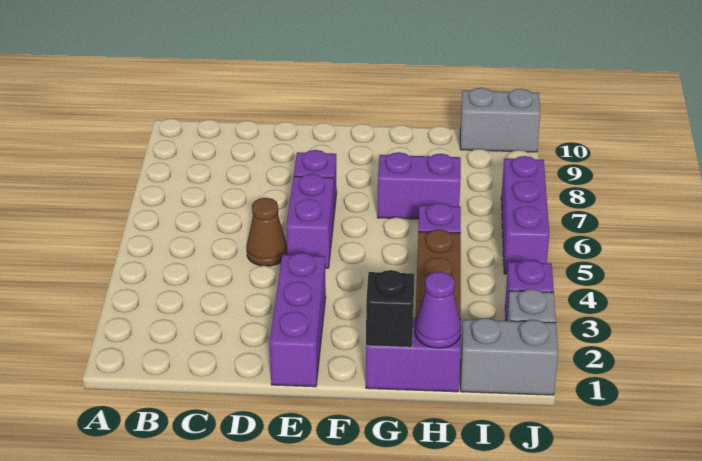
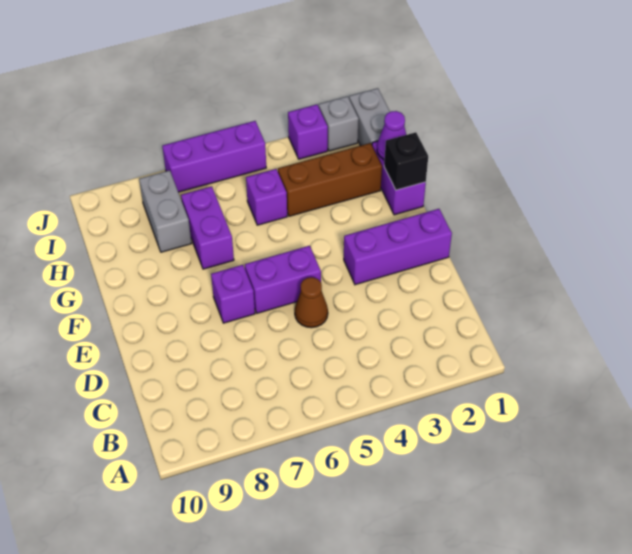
grey 1x2 brick [460,88,540,152] -> grey 1x2 brick moved to [139,170,192,252]

